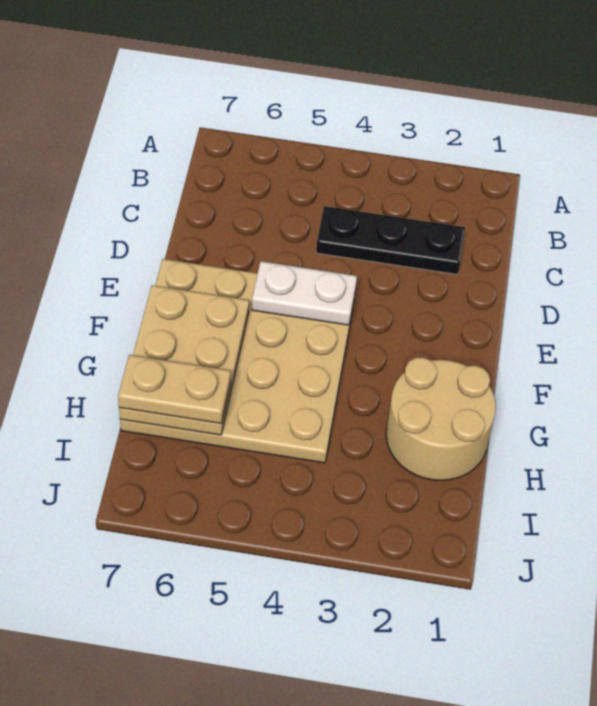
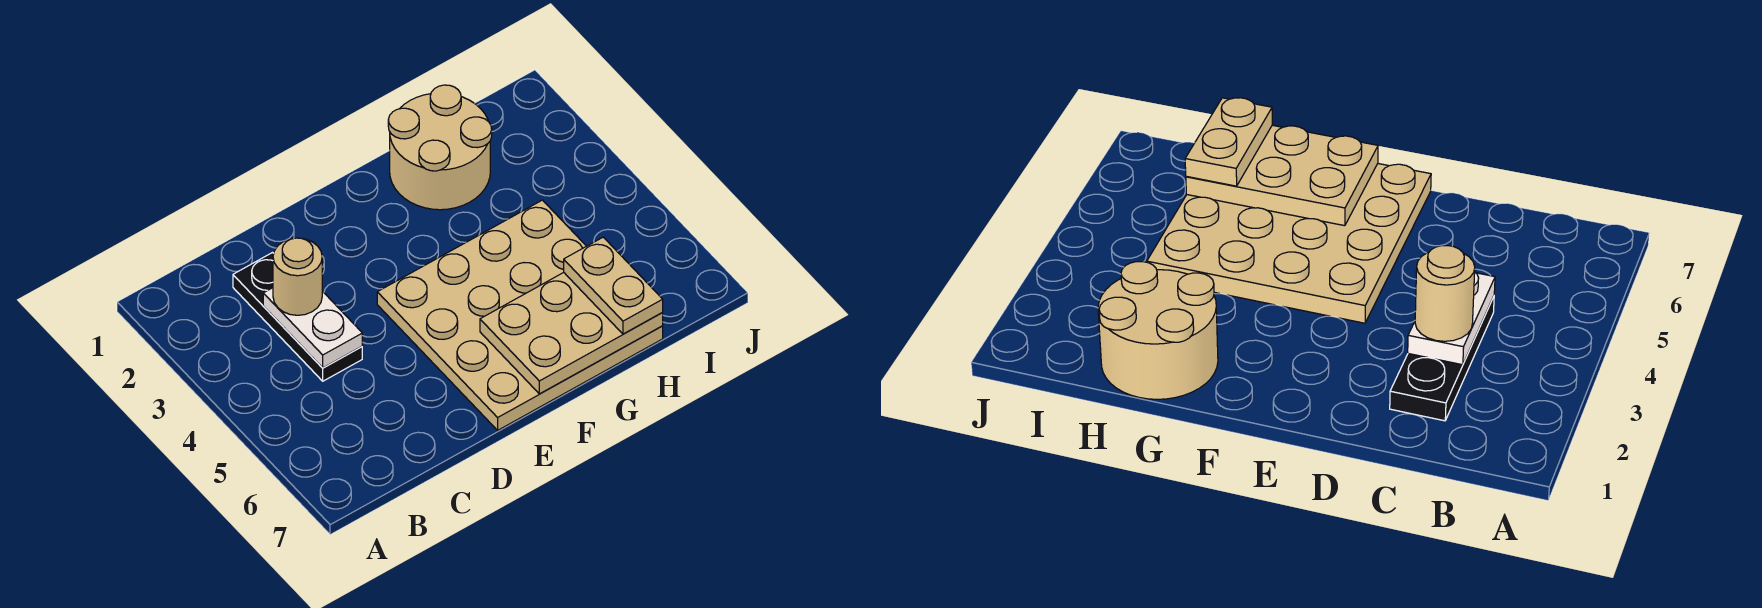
none -> tan 1x1 round brick [273,238,322,315]
white 1x2 plate [252,261,357,325] -> white 1x2 plate moved to [263,288,362,368]

